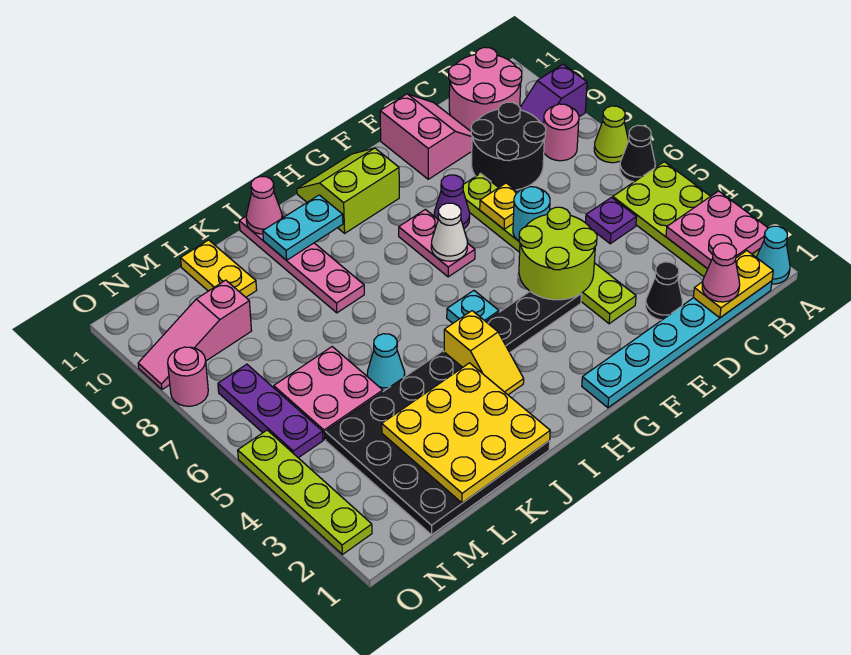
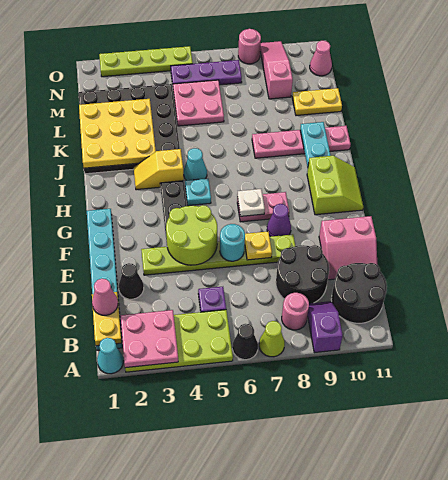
pink 2x2 round brick [449,47,522,131] -> black 2x2 round brick [331,263,387,323]
white 1x1 cone [431,203,468,261] -> white 1x1 plate [237,189,265,216]
pink 1x1 cone [246,176,282,234] -> pink 1x1 cone moved to [310,41,332,76]
cyan 1x1 cone [367,334,405,391] -> cyan 1x1 cone moved to [184,148,207,180]

